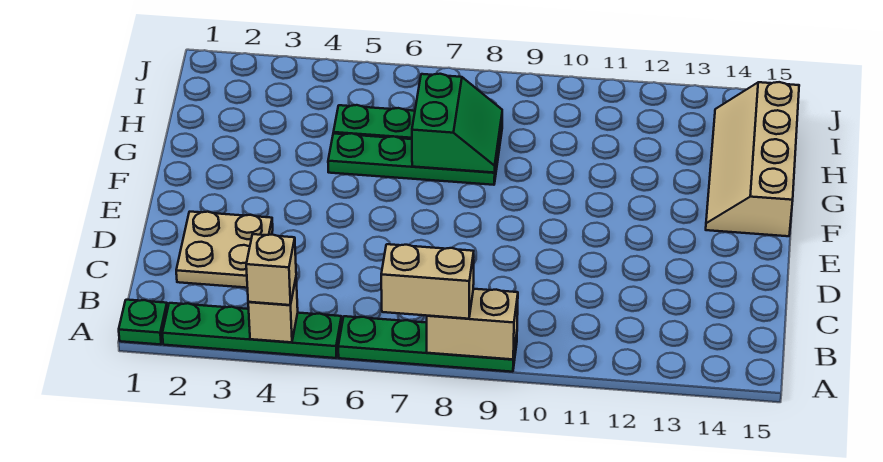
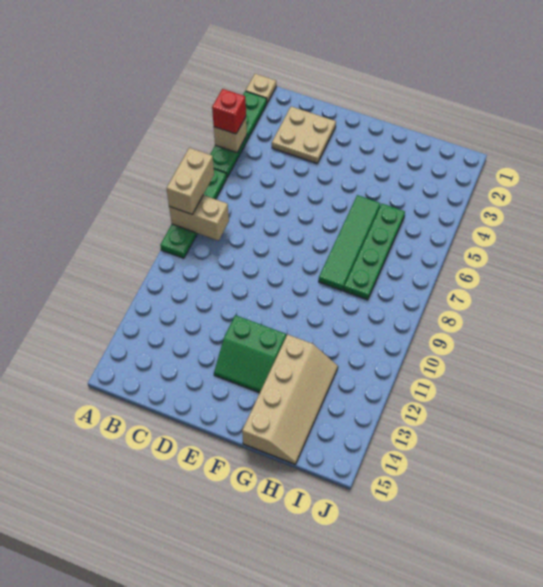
green 1x1 plate [119,300,167,345] -> tan 1x1 plate [246,74,276,103]
tan 1x1 brick [246,234,296,305] -> red 1x1 brick [212,89,246,134]
tan 1x2 brick [427,289,518,359] -> tan 1x2 brick turned to [169,195,229,241]
tan 2x4 slope [706,82,799,236] -> tan 2x4 slope turned to [242,334,338,464]
green 1x4 plate [328,133,498,185] -> green 1x4 tile [319,195,380,290]
green 2x2 slope [412,74,502,173] -> green 2x2 slope moved to [214,315,286,393]

